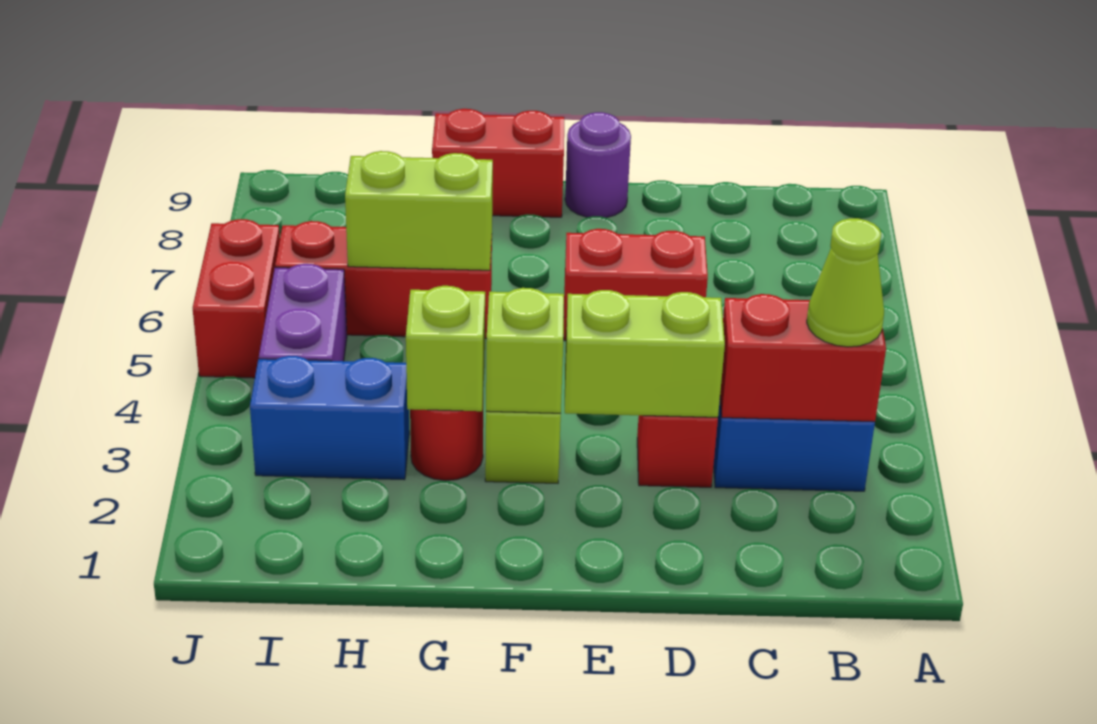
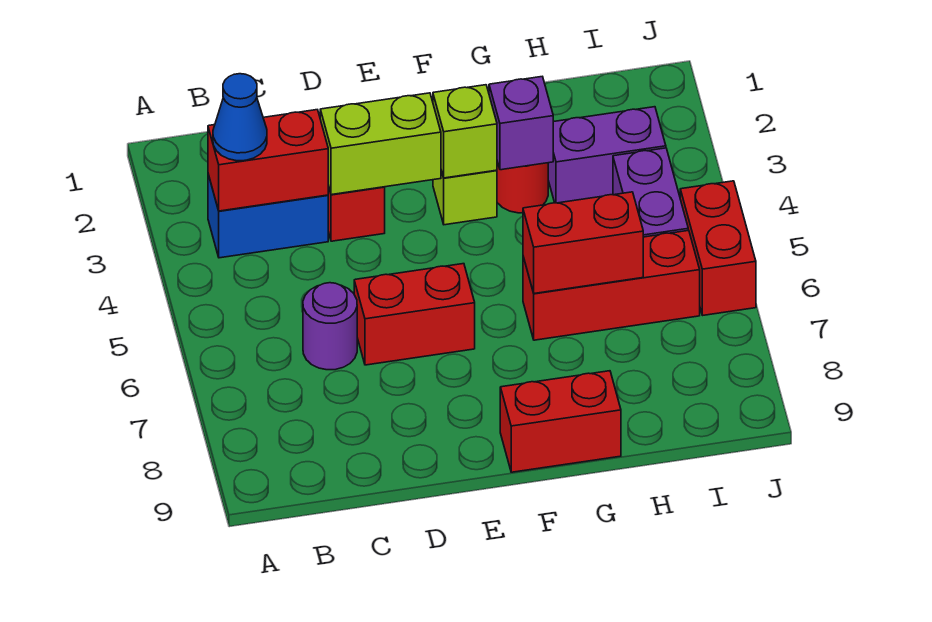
lime 1x1 cone [807,218,884,347] -> blue 1x1 cone [213,74,267,161]
purple 1x1 round brick [565,112,631,218] -> purple 1x1 round brick moved to [303,283,357,370]
lime 1x1 brick [406,286,485,411] -> purple 1x1 brick [489,77,553,170]
lime 1x2 brick [345,151,493,270] -> red 1x2 brick [523,192,643,293]
blue 1x2 brick [250,356,409,480] -> purple 1x2 brick [548,107,666,203]

